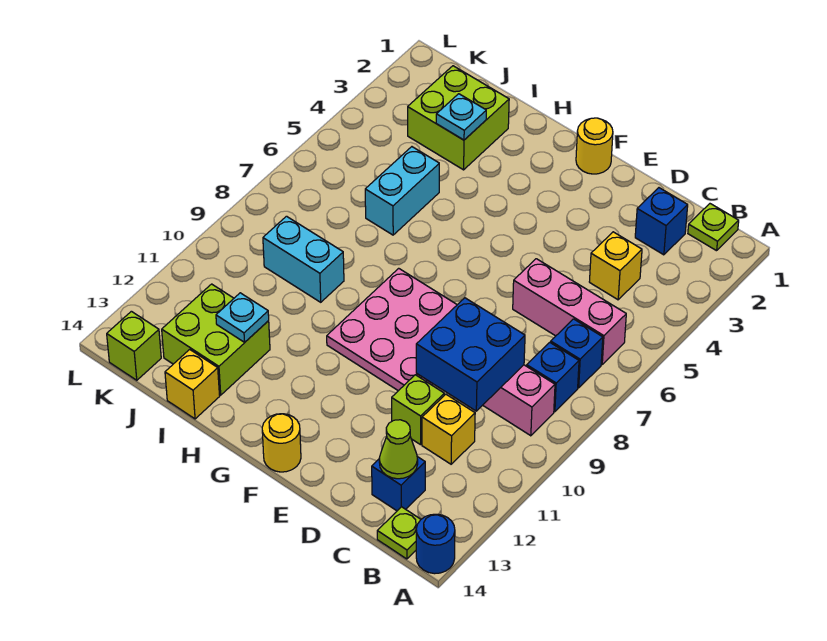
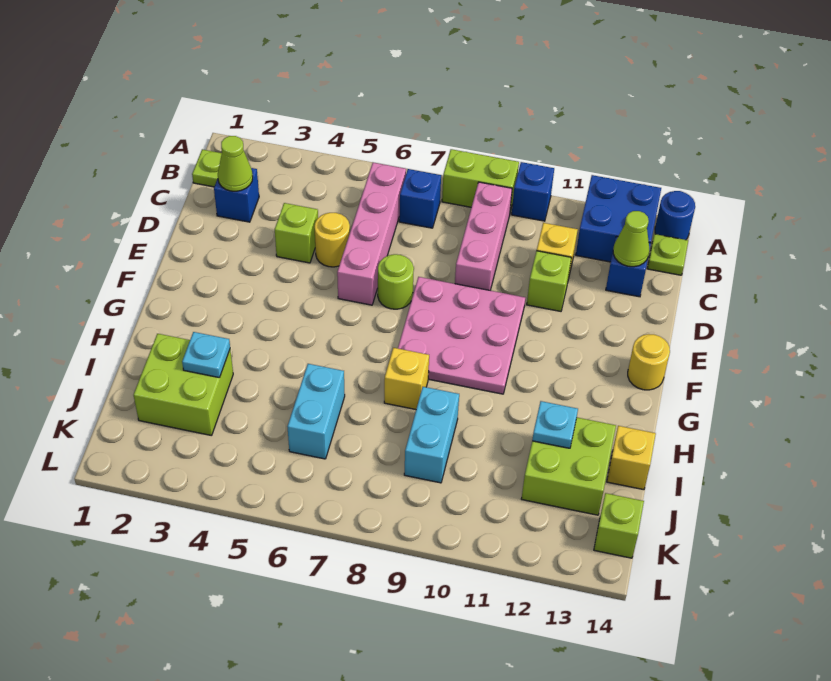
none -> lime 1x2 brick [442,149,519,212]
pink 1x3 brick [513,259,626,364] -> pink 1x4 brick [337,163,406,305]
blue 1x1 brick [527,342,579,412] -> blue 1x1 brick moved to [512,162,554,221]
none -> lime 1x1 cone [218,136,253,191]
yellow 1x1 brick [589,232,642,300] -> yellow 1x1 brick moved to [384,348,429,410]
blue 2x2 brick [416,298,525,411] -> blue 2x2 brick moved to [576,175,661,262]
none -> lime 1x1 brick [275,203,318,263]
none -> lime 1x1 round brick [378,254,414,309]
yellow 1x1 round brick [576,118,613,174] -> yellow 1x1 round brick moved to [315,213,350,267]
cyan 1x2 brick [365,147,439,235] -> cyan 1x2 brick turned to [287,364,345,459]

